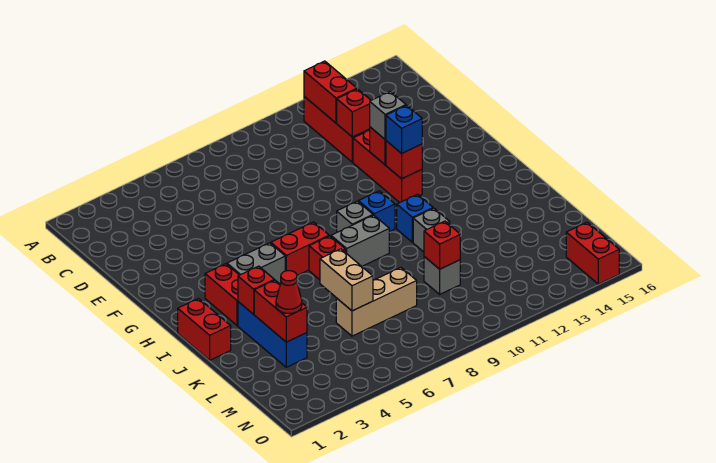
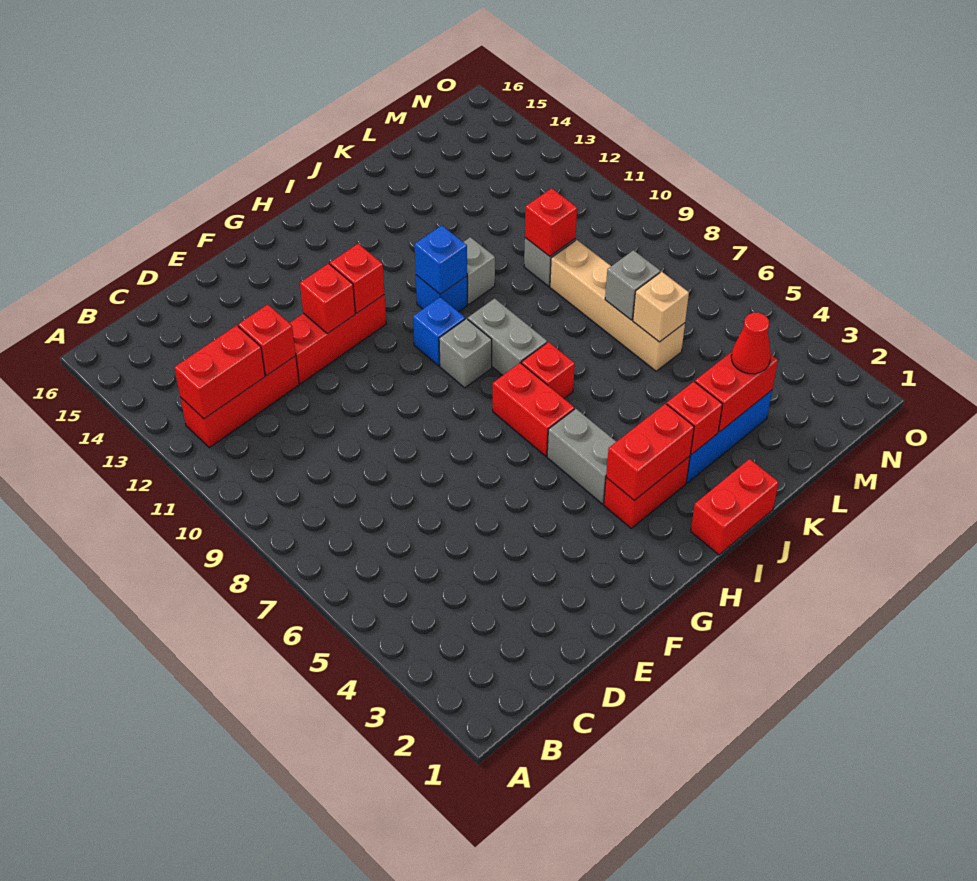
grey 1x1 brick [370,91,406,140] -> grey 1x1 brick moved to [605,250,660,320]
blue 1x1 brick [386,105,422,154] -> blue 1x1 brick moved to [415,225,467,295]
tan 1x2 brick [320,249,373,311] -> tan 1x1 brick [633,272,689,342]
tan 1x3 brick [336,268,417,336] -> tan 1x4 brick [550,240,685,371]
red 1x2 brick [566,222,619,284] -> red 1x2 brick moved to [606,404,694,500]

